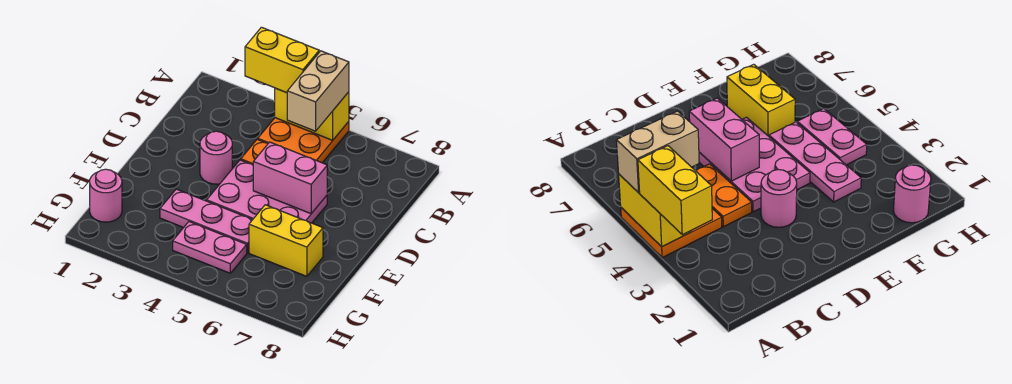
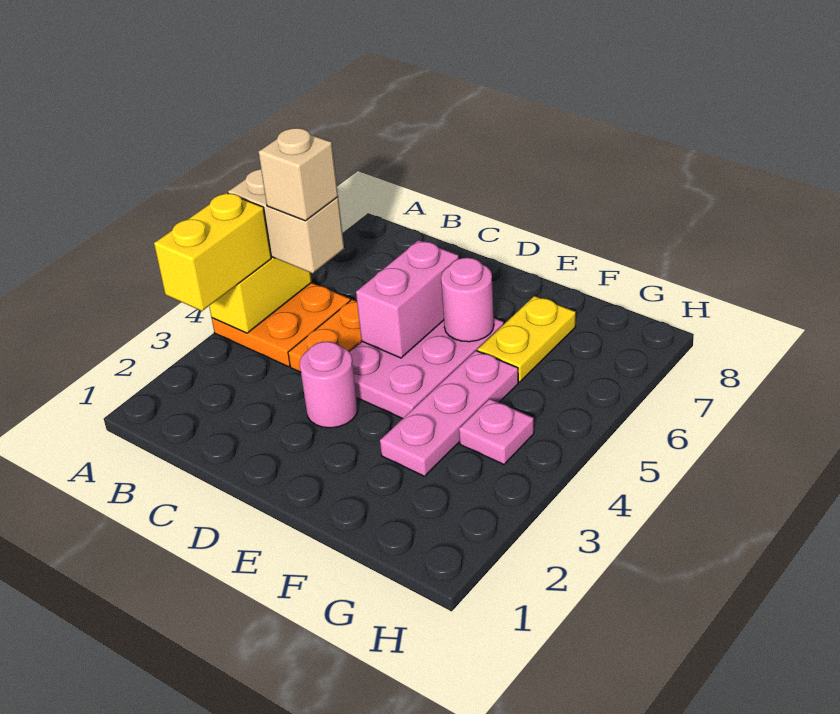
none -> tan 1x1 brick [259,128,338,221]
yellow 1x2 brick [249,205,323,276] -> yellow 1x2 plate [477,296,576,382]
pink 1x1 round brick [90,169,122,222] -> pink 1x1 round brick moved to [441,258,494,342]
pink 1x2 plate [173,222,247,273] -> pink 1x1 plate [459,399,534,464]

